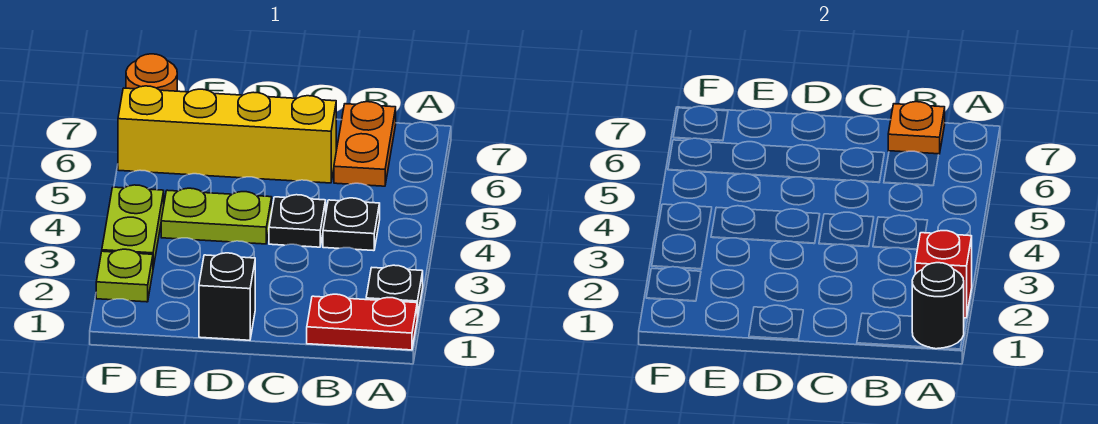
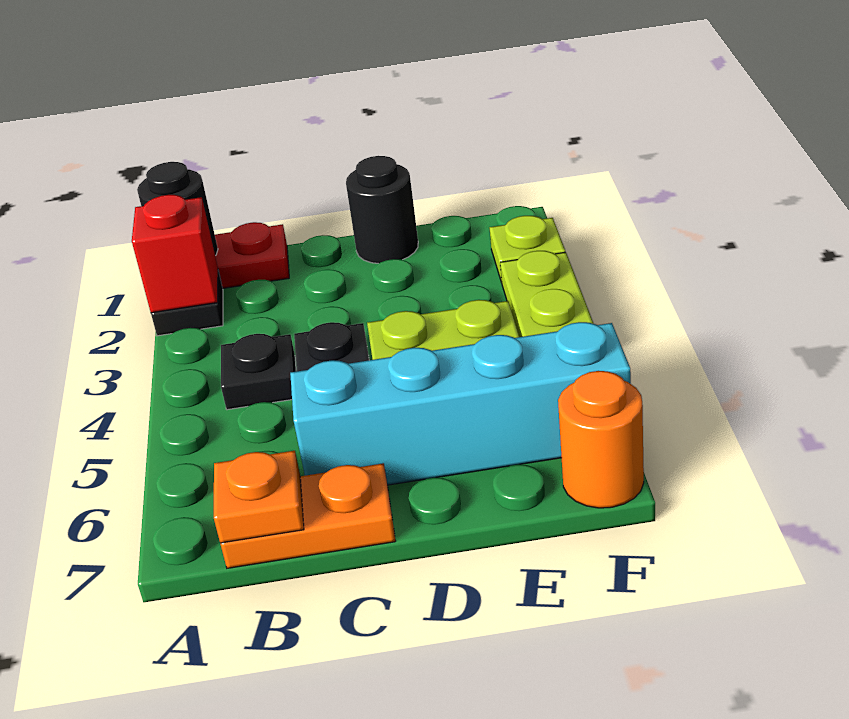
orange 1x2 plate [334,102,396,186] -> orange 1x2 plate turned to [220,463,396,568]
yellow 1x4 brick [118,86,336,183] -> cyan 1x4 brick [290,322,631,485]
black 1x1 brick [199,253,255,340] -> black 1x1 round brick [346,156,418,264]

